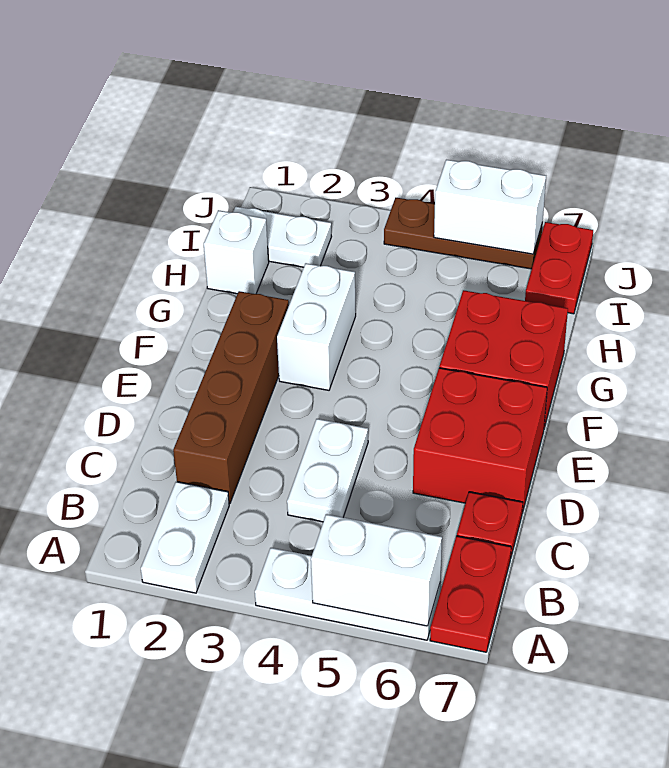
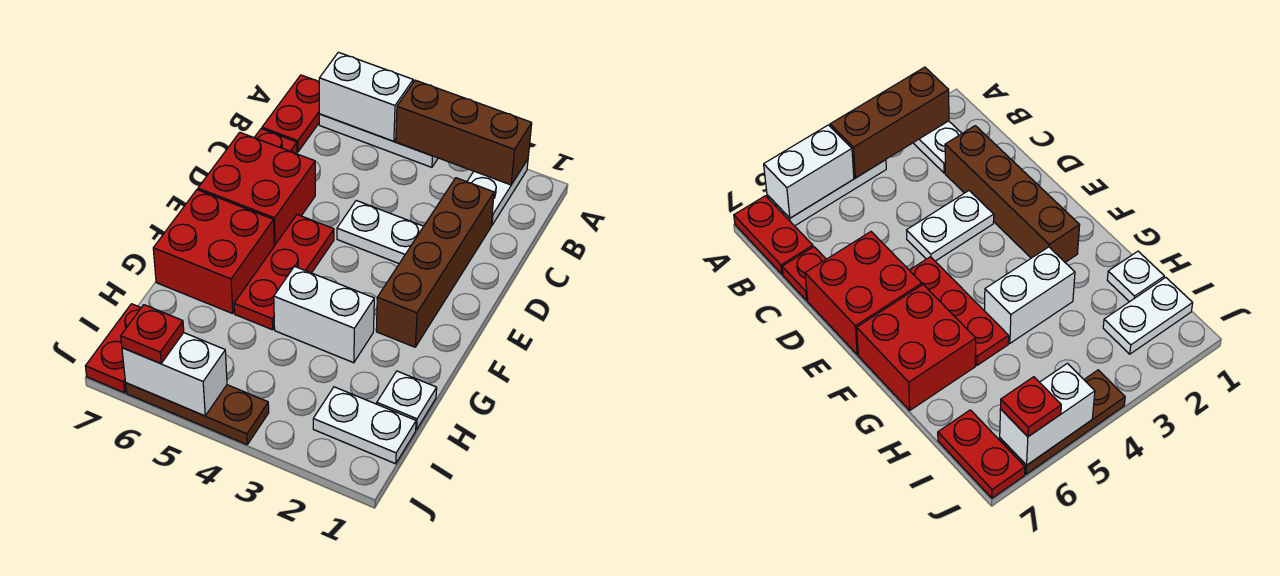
none -> brown 1x3 brick [396,80,532,185]
white 1x2 plate [287,419,368,522] -> white 1x2 plate turned to [337,201,424,263]
none -> red 1x3 plate [234,215,334,330]
white 1x2 brick [277,263,356,390] -> white 1x2 brick turned to [274,266,374,363]
white 1x1 brick [204,210,269,294] -> white 1x1 plate [377,371,437,430]
none -> red 1x1 plate [121,305,184,364]

